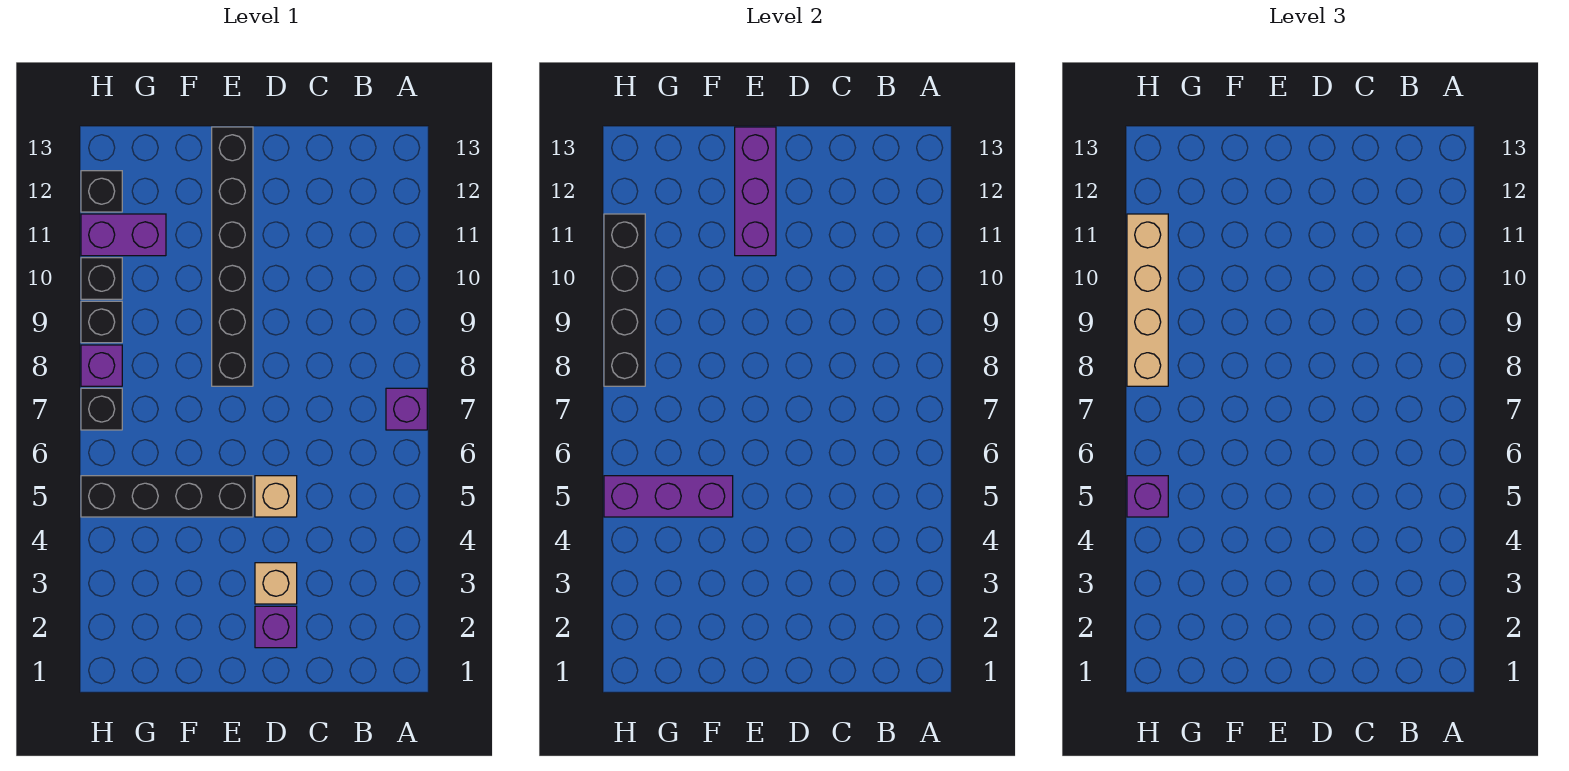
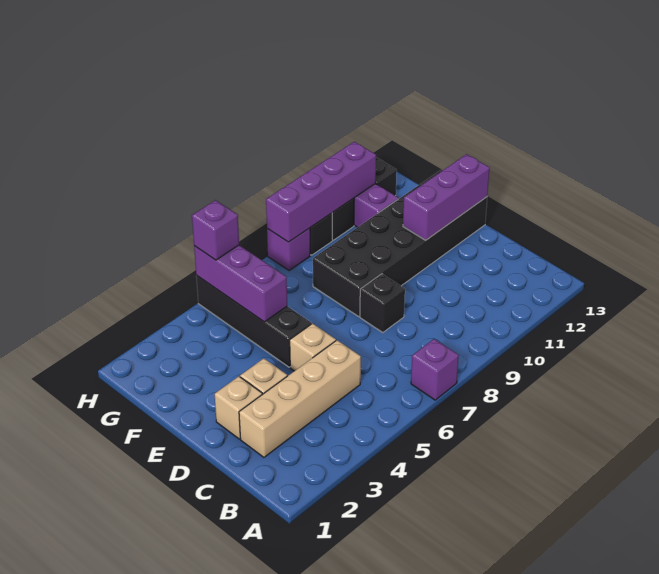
purple 1x1 brick [255,606,297,648] -> tan 1x1 brick [215,376,262,439]
black 1x6 brick [212,127,253,386] -> black 2x6 brick [313,170,487,316]
black 1x1 brick [81,388,122,430] -> black 1x1 brick moved to [360,274,405,332]
black 1x4 brick [604,214,645,386] -> purple 1x4 brick [266,142,376,242]
tan 1x4 brick [1127,214,1168,386] -> tan 1x4 brick moved to [239,340,361,457]

